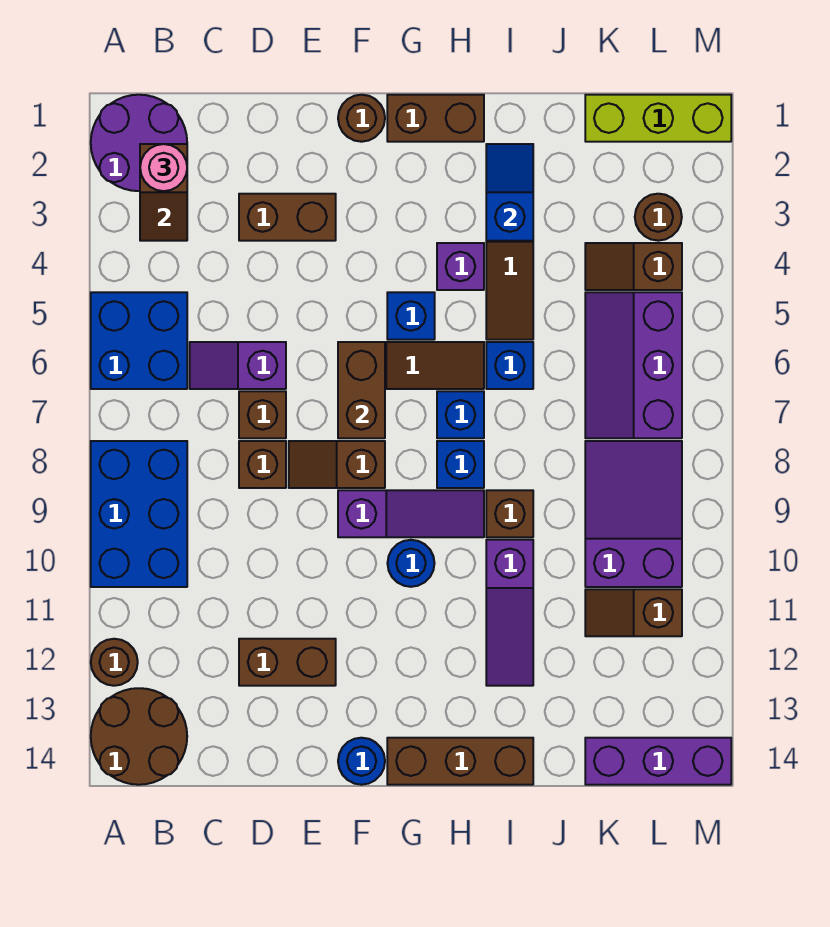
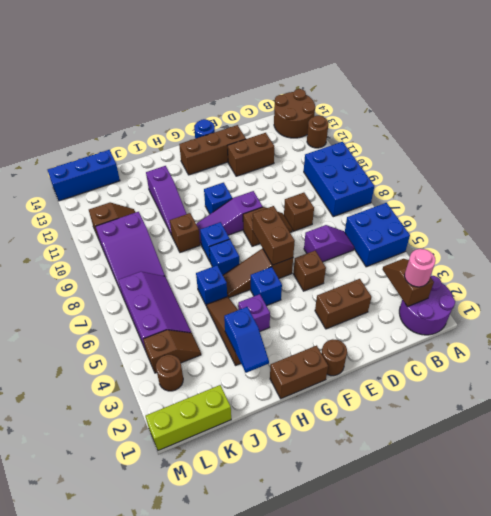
brown 1x1 brick [239,391,286,438] -> brown 1x1 brick moved to [294,251,326,291]
blue 1x1 round brick [387,540,435,587] -> blue 1x1 brick [204,183,232,214]
brown 1x3 brick [387,738,533,785] -> brown 1x3 brick moved to [179,125,246,175]
purple 1x3 slope [486,540,533,686] -> purple 1x3 slope turned to [146,166,186,235]
purple 1x3 brick [585,738,731,785] -> blue 1x3 brick [48,150,120,201]

